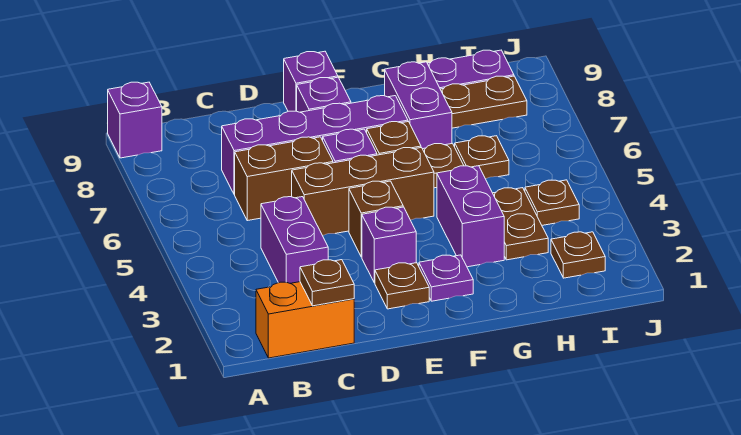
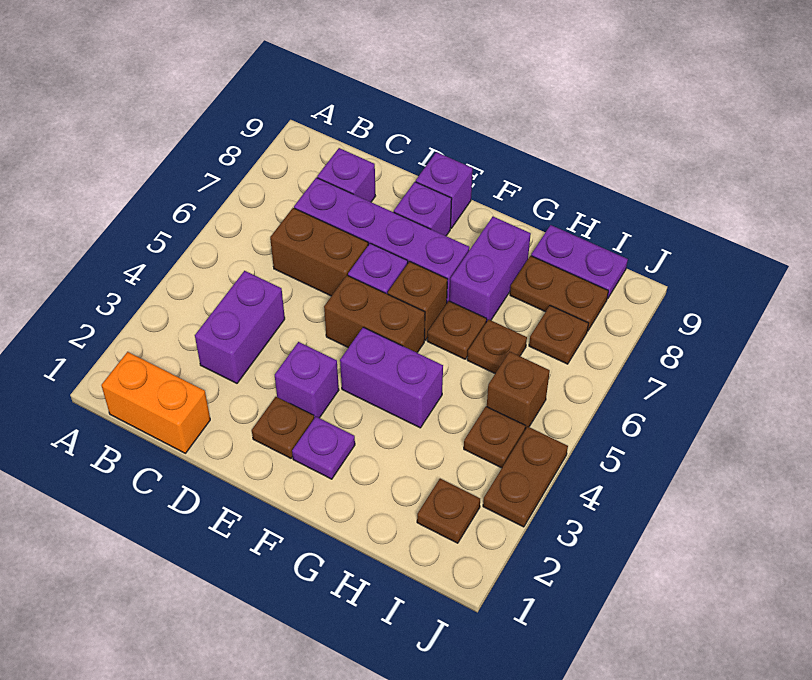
purple 1x1 brick [108,82,162,158] -> purple 1x1 brick moved to [317,148,375,202]
brown 1x1 plate [300,260,354,306] -> brown 1x1 plate moved to [529,306,588,364]
brown 1x3 brick [292,148,434,236] -> brown 1x2 brick [324,275,425,353]
brown 1x1 brick [349,181,403,257] -> brown 1x1 brick moved to [487,352,550,430]
purple 1x2 brick [437,166,504,267] -> purple 1x2 brick turned to [340,327,443,428]
brown 1x2 plate [493,188,548,260] -> brown 1x2 plate moved to [483,427,568,527]

